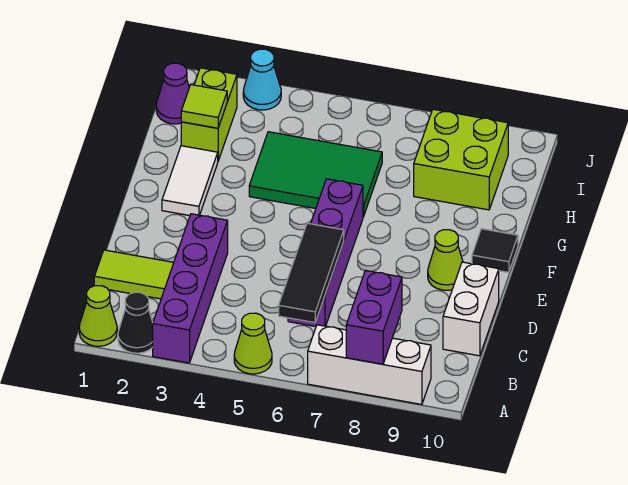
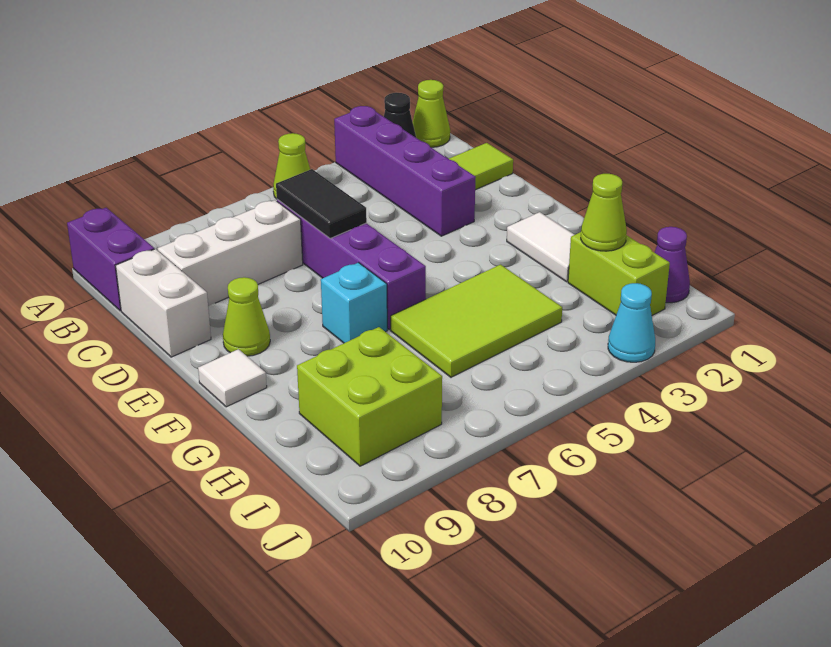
white 1x3 brick [308,325,431,404] -> white 1x3 brick moved to [158,200,303,306]
purple 1x2 brick [346,270,402,364] -> purple 1x2 brick moved to [67,208,154,311]
black 1x3 tile [279,223,344,323] -> black 1x2 tile [276,169,367,239]
none -> cyan 1x1 brick [321,263,387,343]
black 1x1 tile [472,229,518,272] -> white 1x1 tile [198,349,267,407]
green 2x3 tile [249,132,382,217] -> lime 2x3 tile [391,265,562,377]
lime 1x1 tile [181,84,227,128] -> lime 1x1 cone [581,174,627,251]

